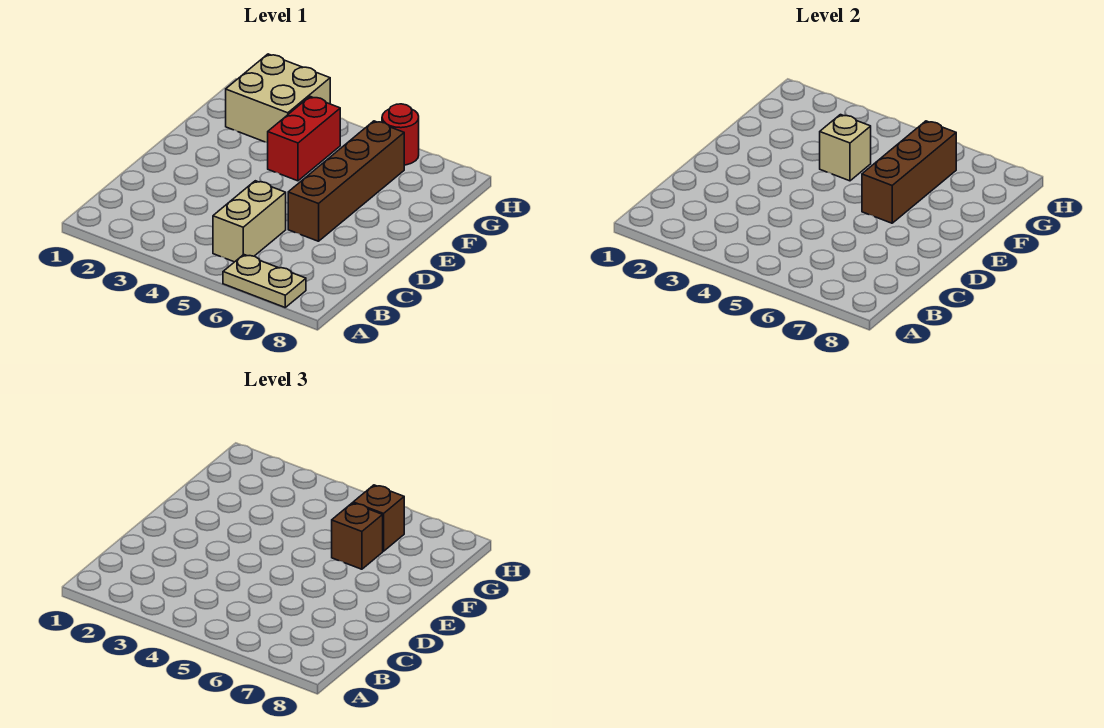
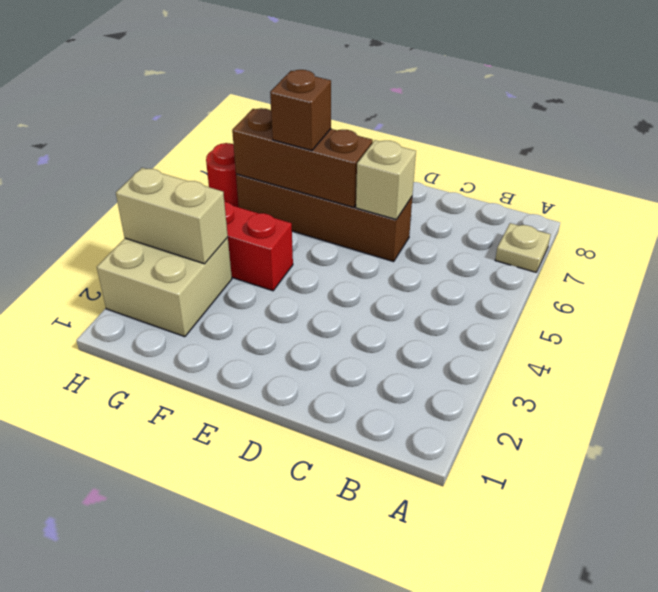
tan 1x2 plate [223,255,306,307] -> tan 1x1 plate [495,223,551,272]
tan 1x2 brick [213,181,286,262] -> tan 1x2 brick moved to [116,168,228,264]
tan 1x1 brick [820,115,871,181] -> tan 1x1 brick moved to [356,140,416,219]
brown 1x1 brick [353,485,404,551] -> none

